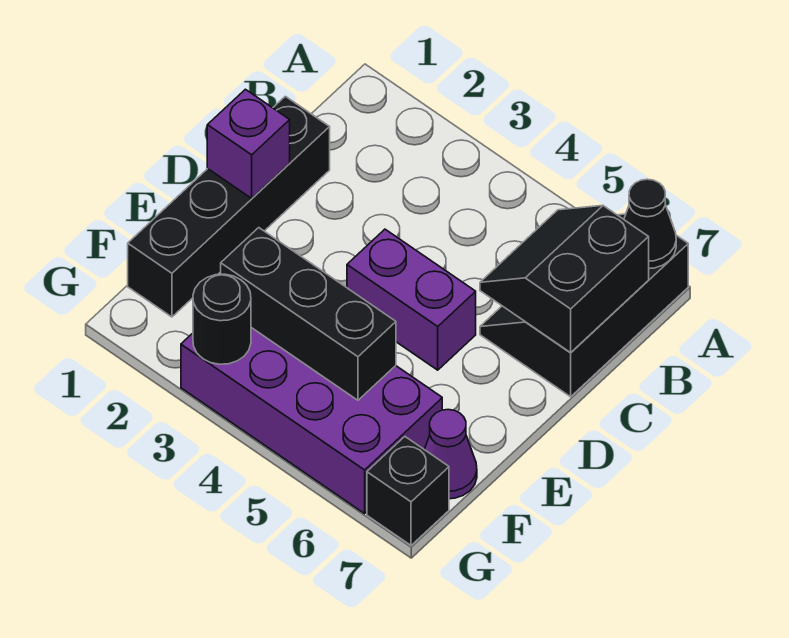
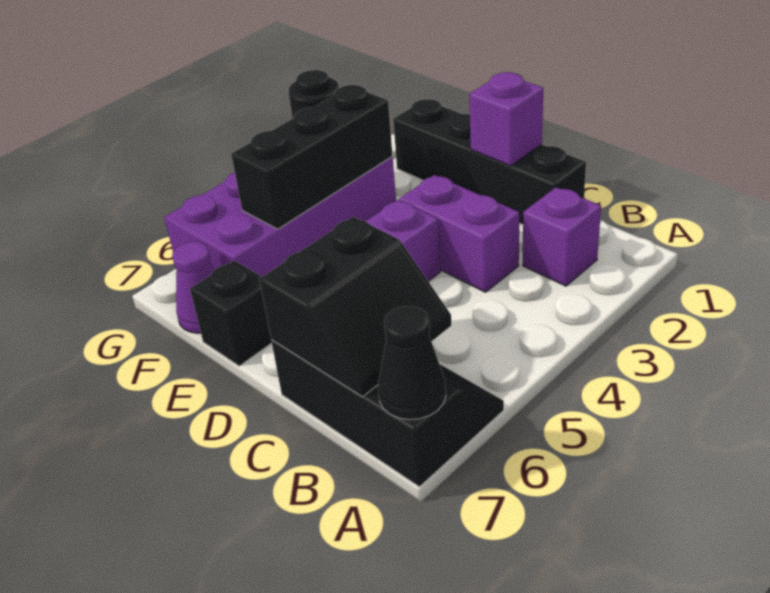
none -> purple 1x1 brick [523,187,601,286]
black 2x2 slope [480,205,649,352] -> black 2x2 slope turned to [259,217,451,397]
none -> purple 1x2 brick [400,175,519,292]
black 1x1 brick [367,437,449,545] -> black 1x1 brick moved to [190,260,272,366]

